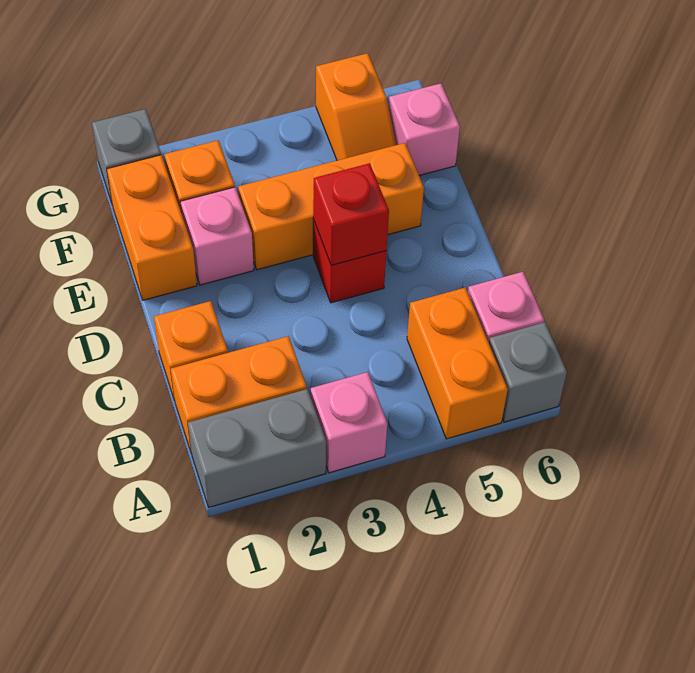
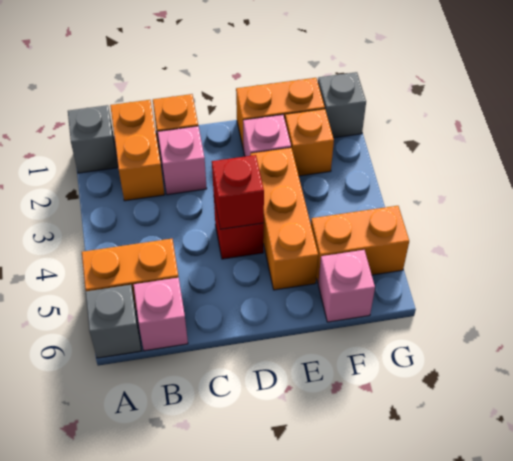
grey 1x2 brick [188,389,326,507] -> grey 1x1 brick [68,105,118,173]
pink 1x1 brick [311,372,387,473] -> pink 1x1 brick moved to [158,126,207,195]
orange 1x2 slope [316,53,396,160] -> orange 1x2 brick [311,206,409,282]

